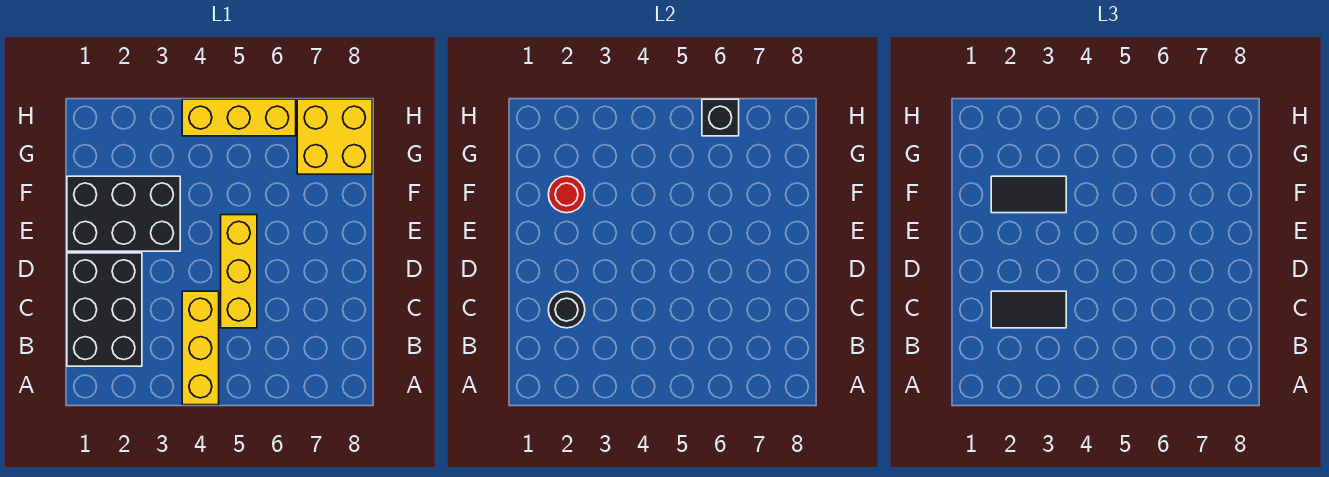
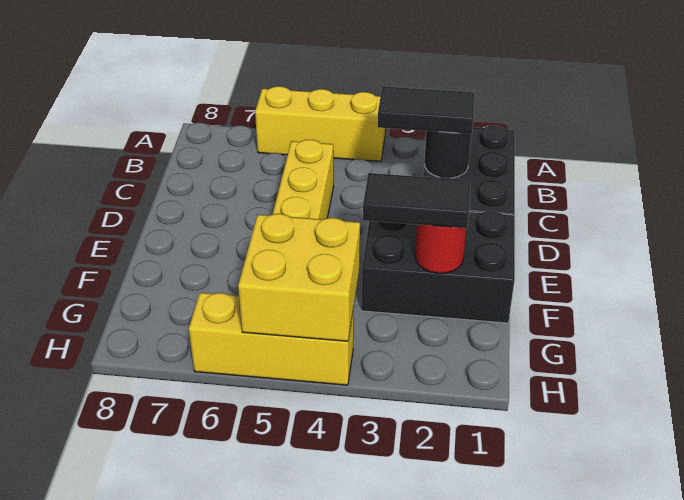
yellow 1x3 brick [182,291,219,405] -> yellow 1x3 brick turned to [255,86,385,161]
yellow 2x2 brick [297,99,372,174] -> yellow 2x2 brick moved to [238,214,360,341]
black 1x1 brick [702,99,739,136] -> none

